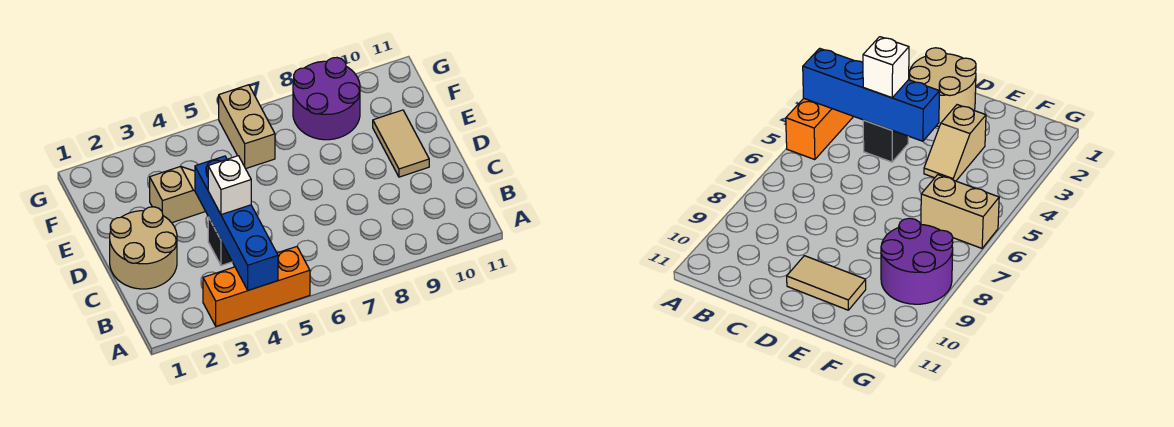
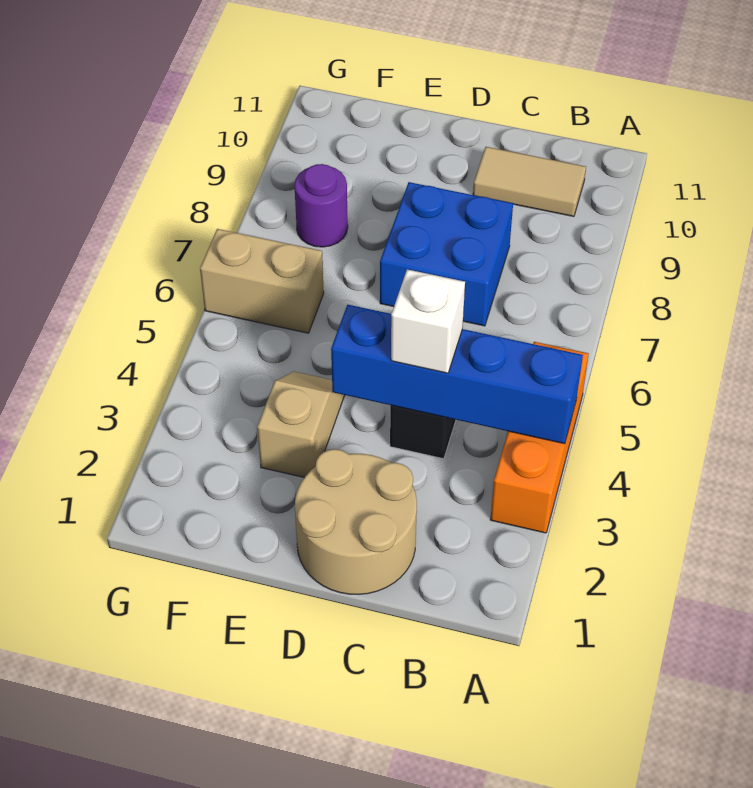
none -> blue 2x2 brick [380,182,513,326]
tan 1x2 tile [373,110,429,177] -> tan 1x2 tile moved to [473,147,586,216]
purple 2x2 round brick [293,58,360,140] -> purple 1x1 round brick [294,164,348,247]

